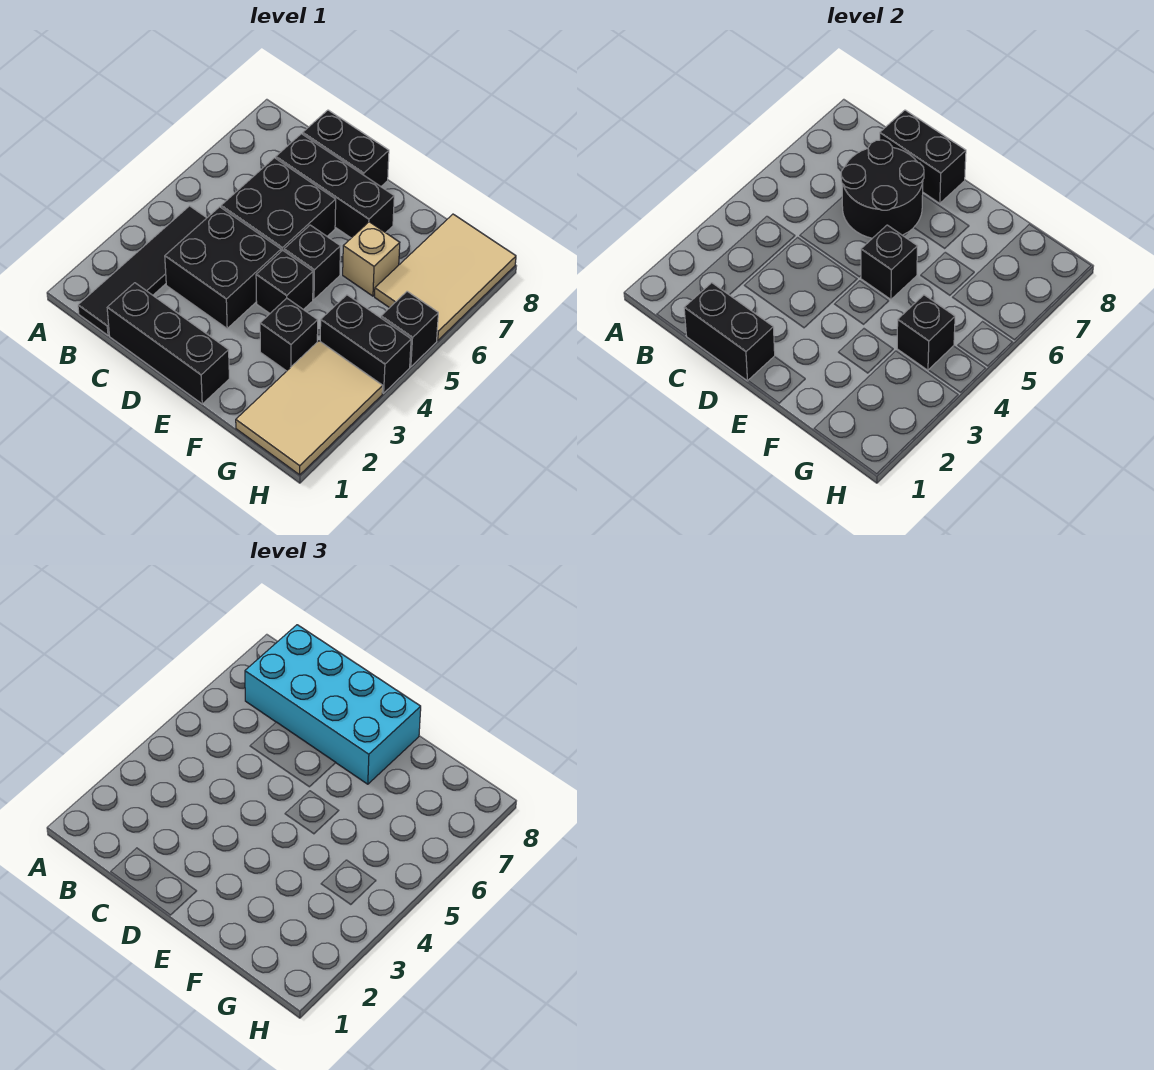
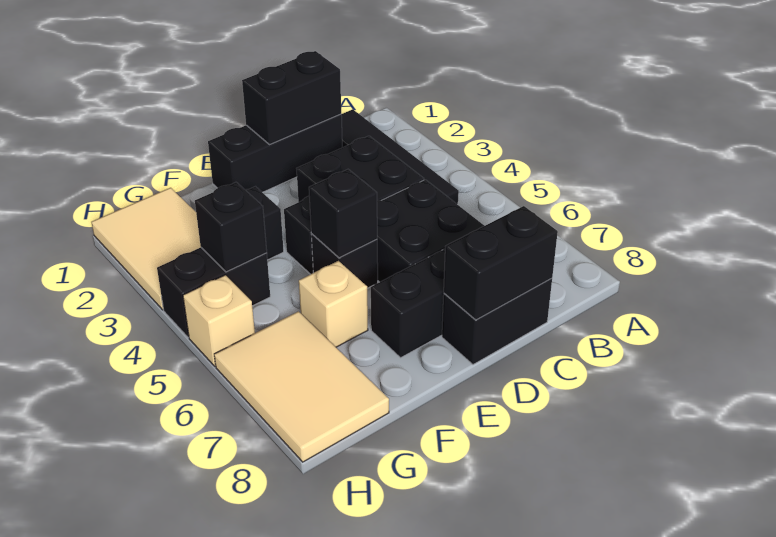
cyan 2x4 brick [245,625,421,784] -> none
black 2x2 round brick [841,140,924,238] -> none
black 1x1 brick [381,291,438,367] -> tan 1x1 brick [183,275,255,366]

